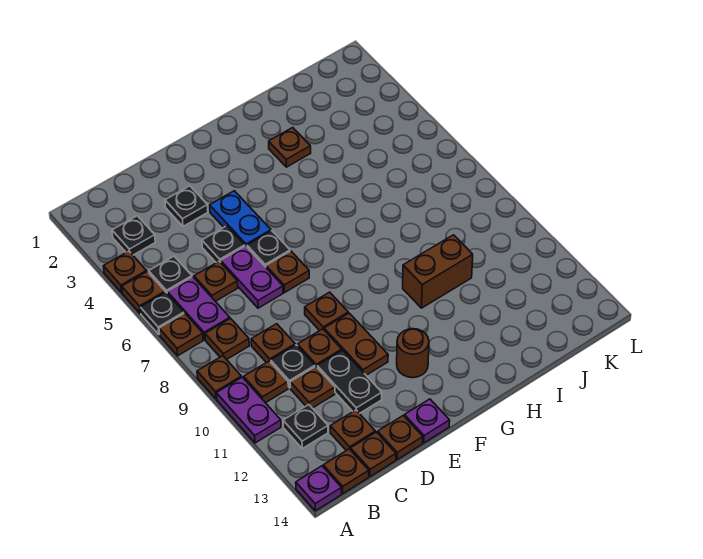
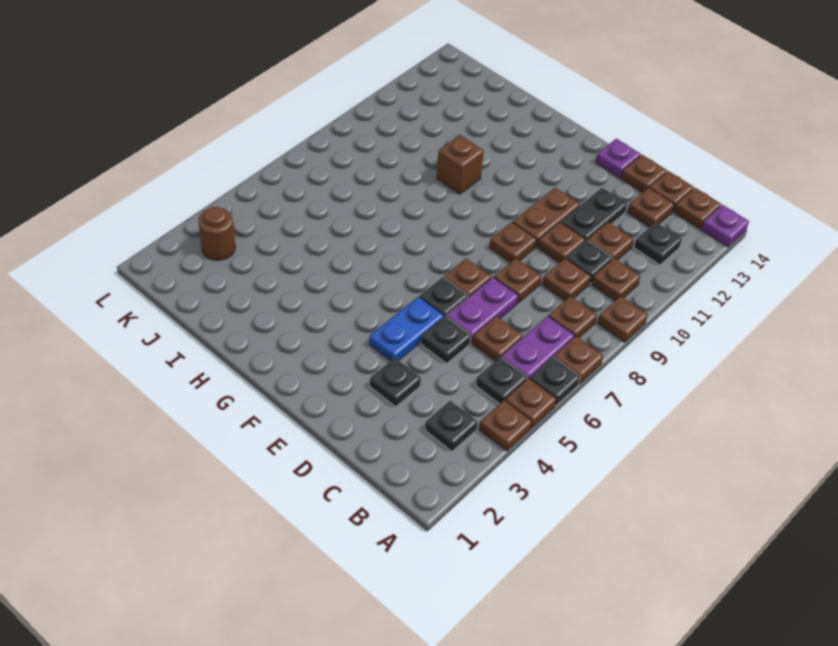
purple 1x2 plate [216,377,281,443] -> none
brown 1x1 round brick [397,329,429,378] -> brown 1x1 round brick moved to [198,207,235,260]
brown 1x1 plate [269,128,311,167] -> brown 1x1 plate moved to [494,258,541,303]
brown 1x2 brick [403,235,473,308] -> brown 1x1 brick [437,135,484,194]

